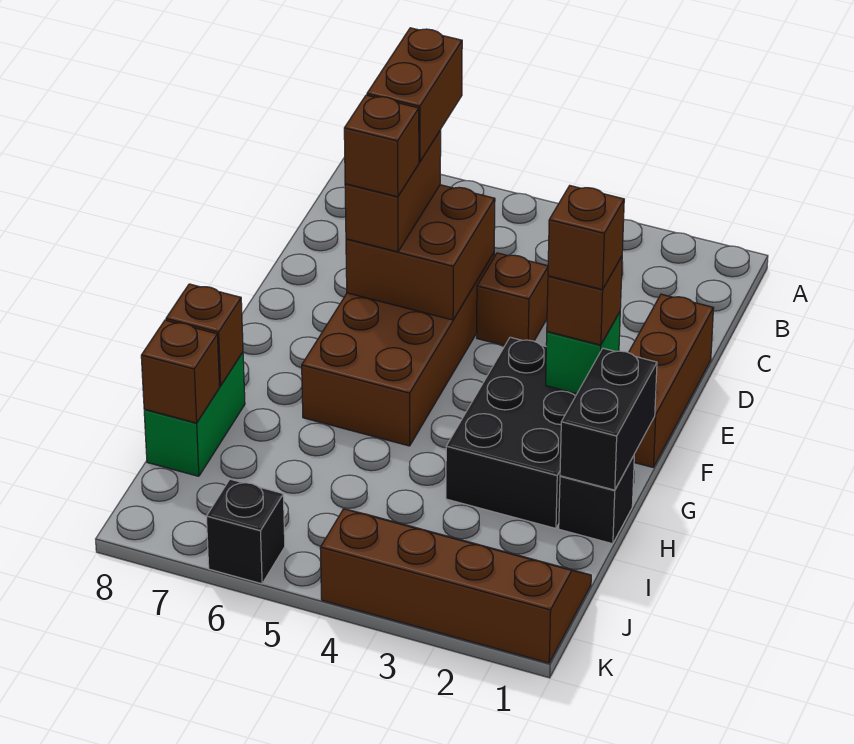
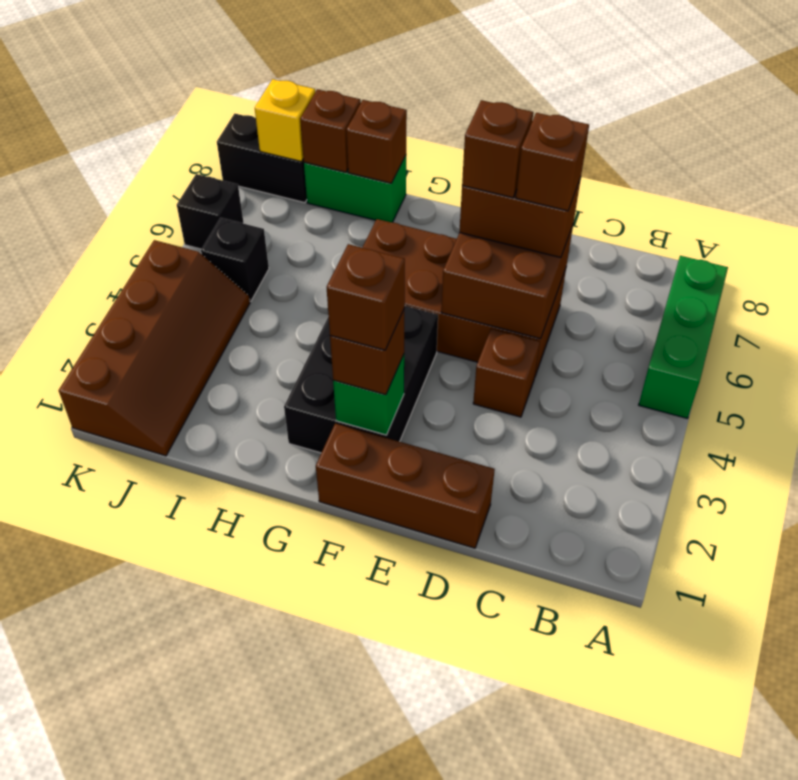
none -> green 1x3 brick [639,256,728,418]
brown 1x2 brick [367,28,462,162] -> brown 1x1 brick [516,113,589,211]
black 2x3 brick [446,337,577,528] -> black 2x3 brick turned to [284,306,438,453]
black 1x2 brick [560,348,657,490] -> black 1x2 brick moved to [217,114,307,203]
black 1x1 brick [559,456,634,544] -> black 1x1 brick moved to [201,218,269,301]
none -> yellow 1x1 brick [255,79,315,162]

